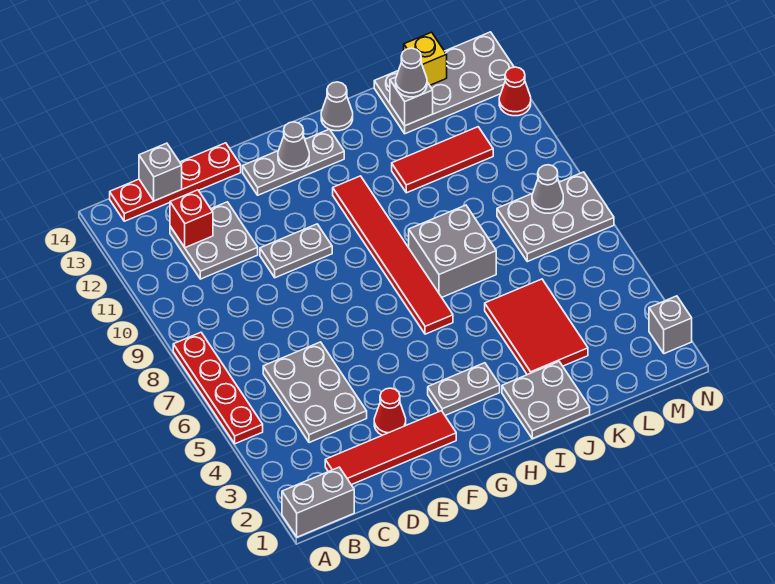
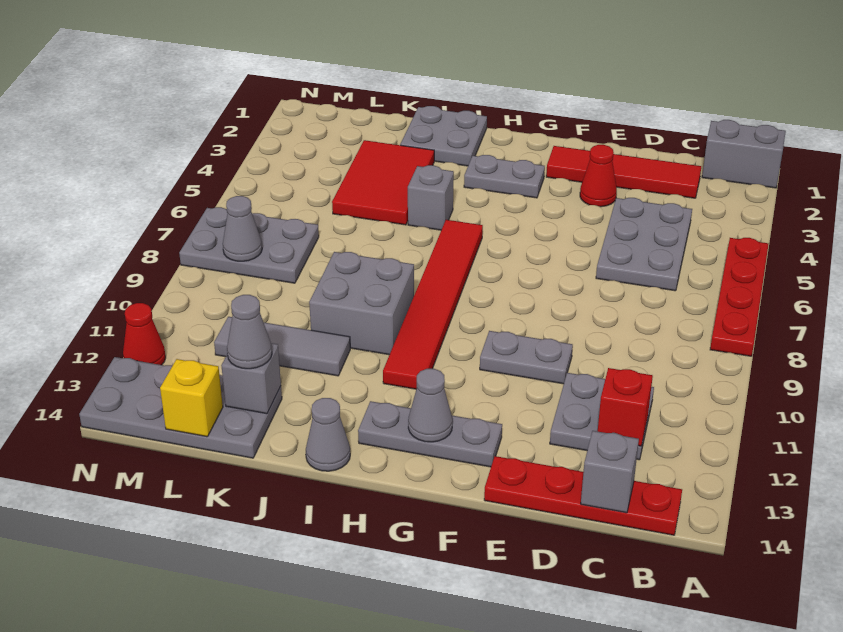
grey 2x2 brick [409,205,496,297] -> grey 2x2 brick moved to [309,252,414,355]
red 1x3 tile [392,127,493,193] -> grey 1x3 tile [214,317,350,376]
grey 1x1 brick [649,296,692,354] -> grey 1x1 brick moved to [408,165,454,230]

